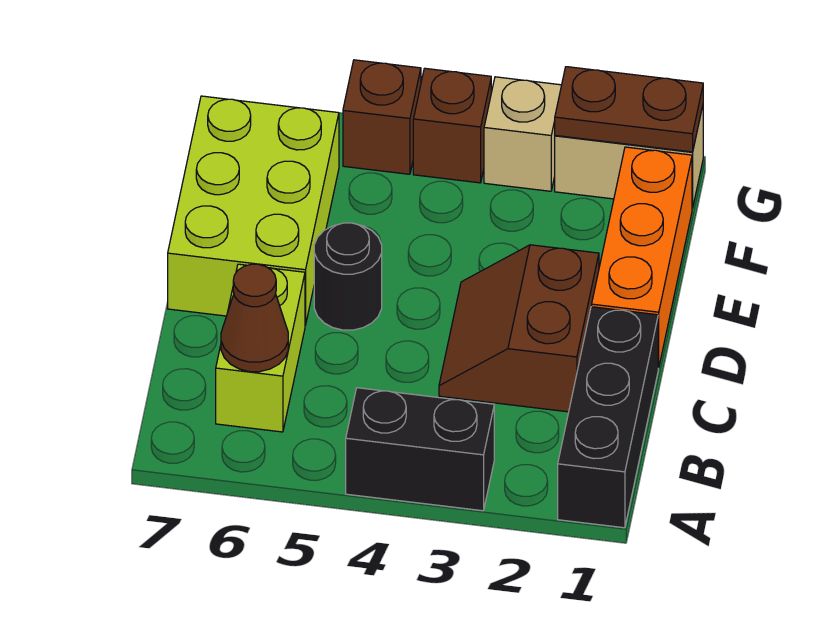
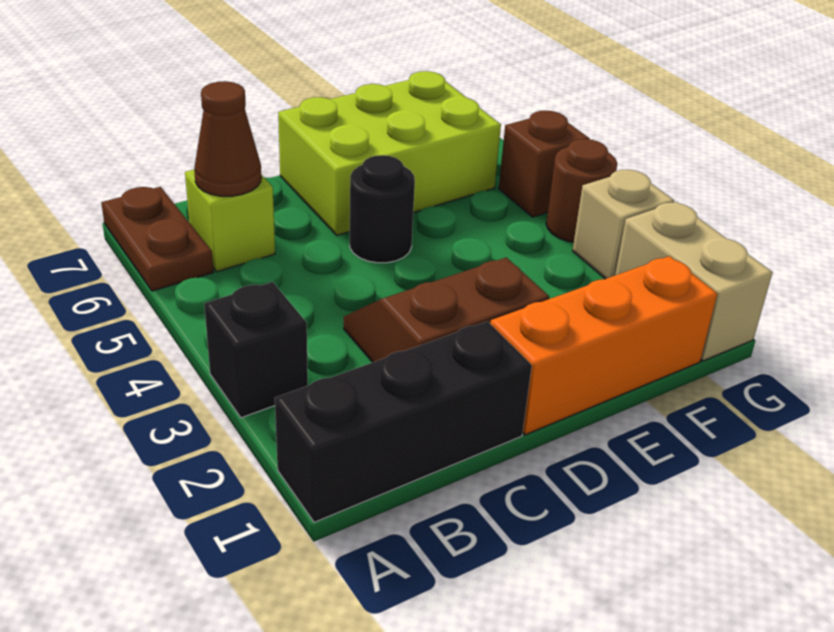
black 1x2 brick [346,388,494,511] -> black 1x1 brick [204,282,308,418]
lime 1x2 brick [216,264,305,432] -> lime 1x1 brick [185,170,275,272]
brown 1x2 plate [555,67,703,152] -> brown 1x2 plate moved to [101,187,213,291]
brown 1x1 brick [413,68,491,183] -> brown 1x1 round brick [546,139,617,242]

